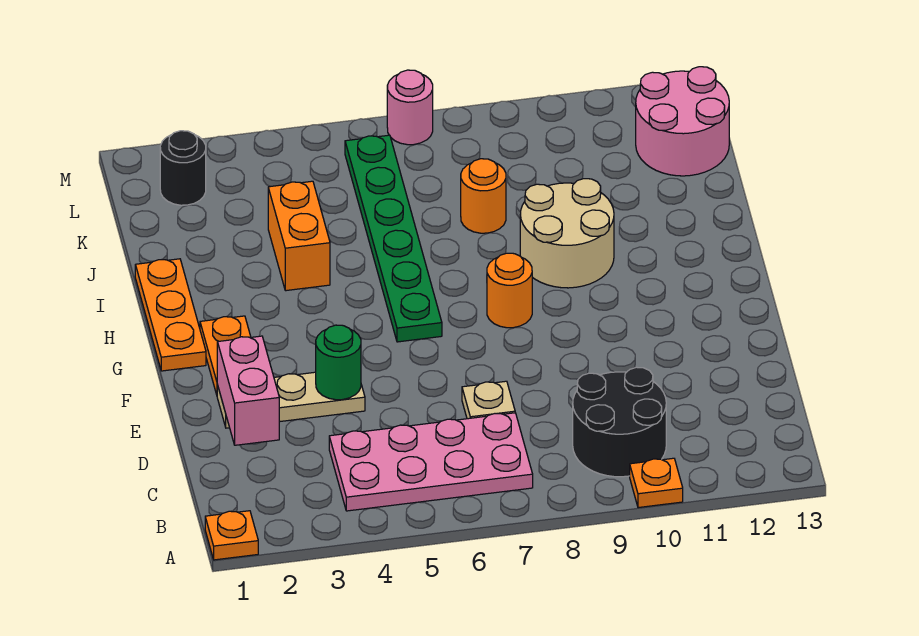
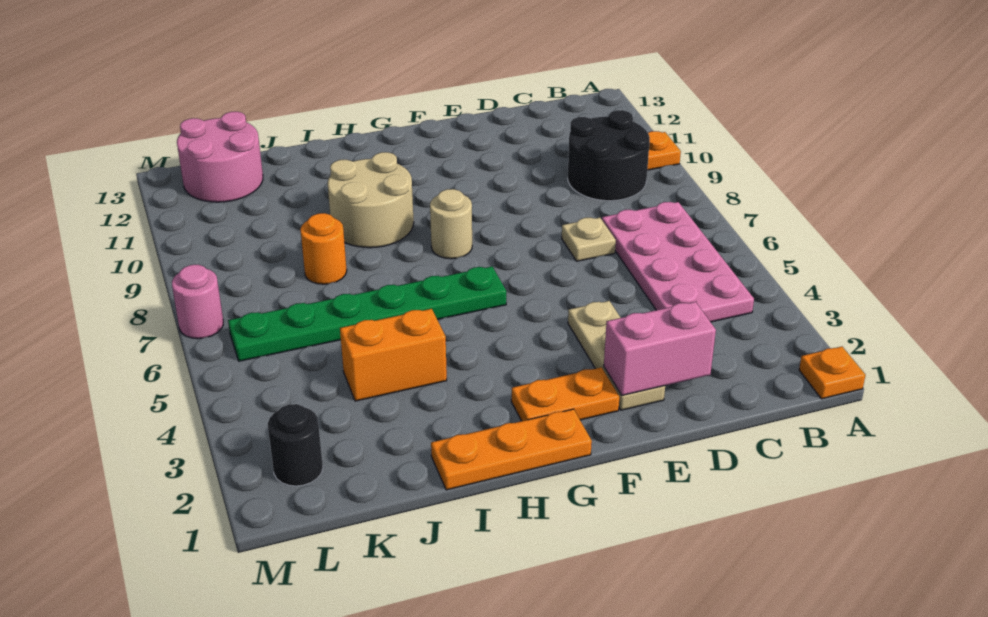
green 1x1 round brick [316,325,361,400] -> none
orange 1x1 round brick [487,253,532,328] -> tan 1x1 round brick [430,189,472,259]

